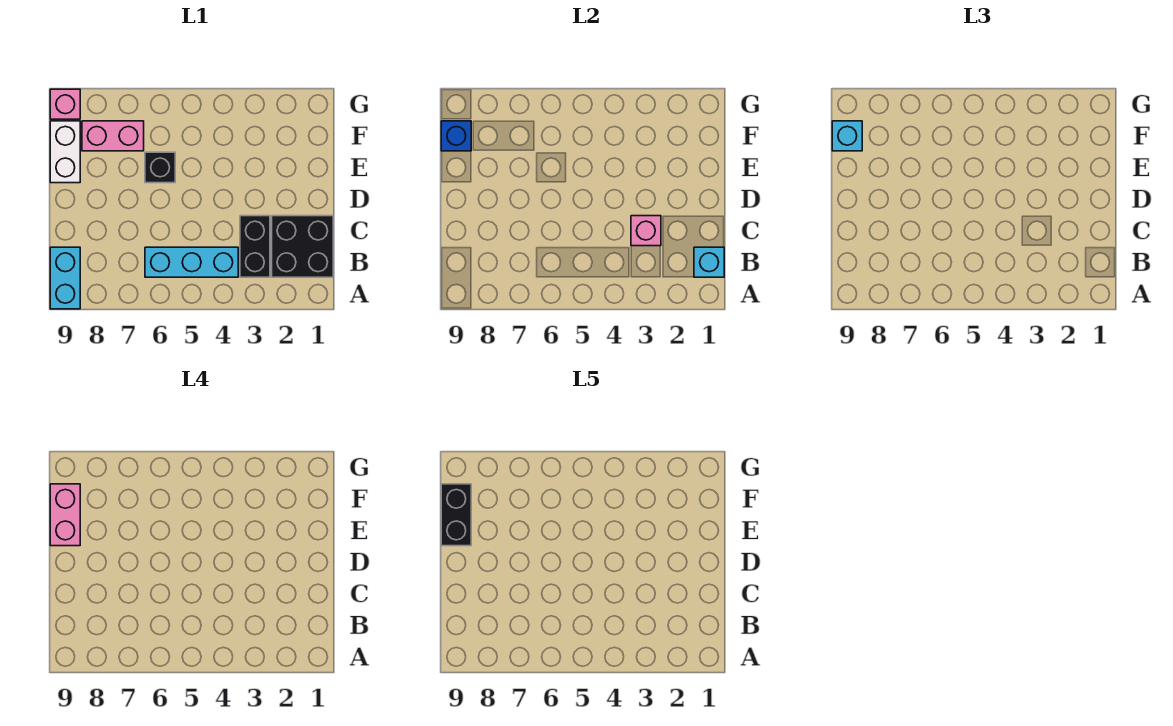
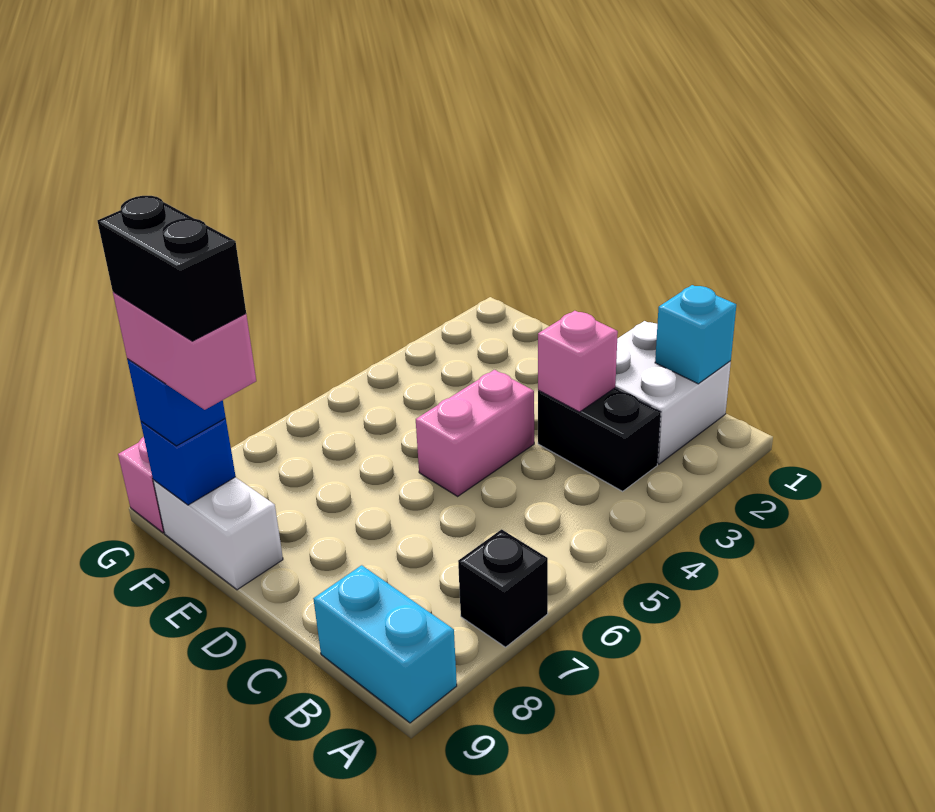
black 2x2 brick [272,216,333,277] -> white 2x2 brick [615,321,731,464]
cyan 1x3 brick [145,247,238,277] -> none
black 1x1 brick [145,152,175,183] -> black 1x1 brick moved to [458,529,548,647]
pink 1x2 brick [82,121,144,151] -> pink 1x2 brick moved to [416,370,534,496]
cyan 1x1 brick [832,121,862,151] -> blue 1x1 brick [127,359,226,446]

